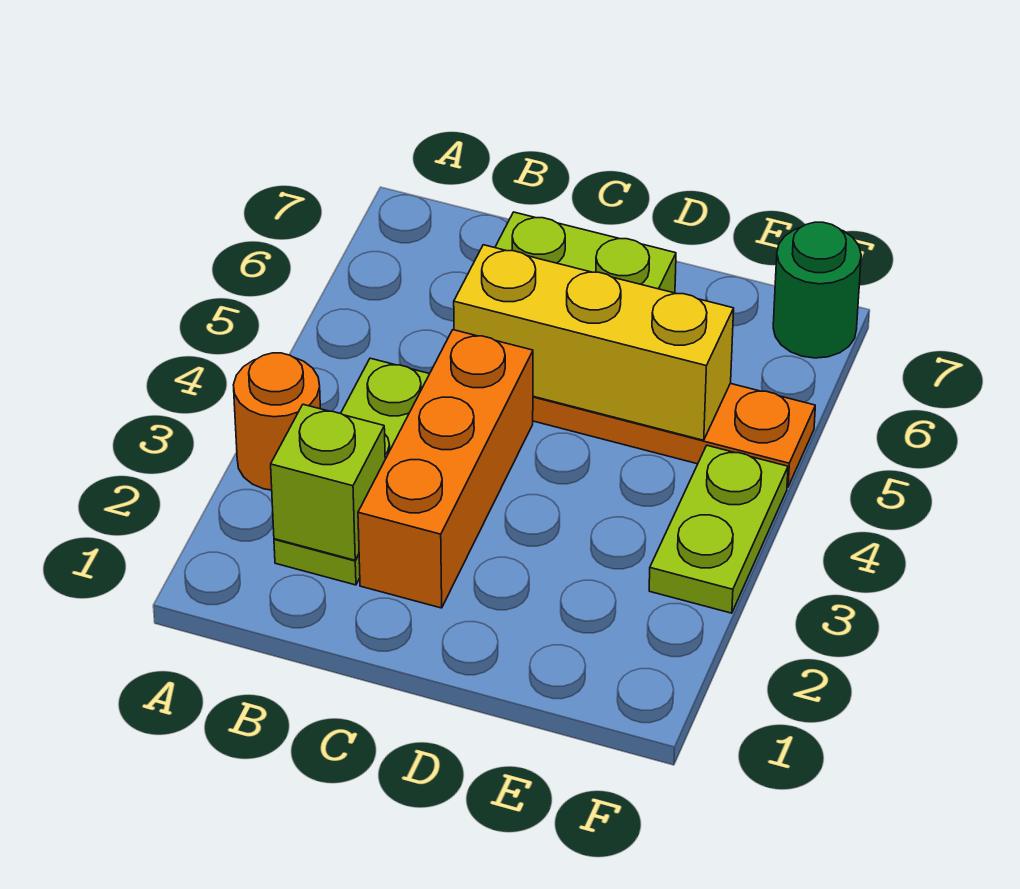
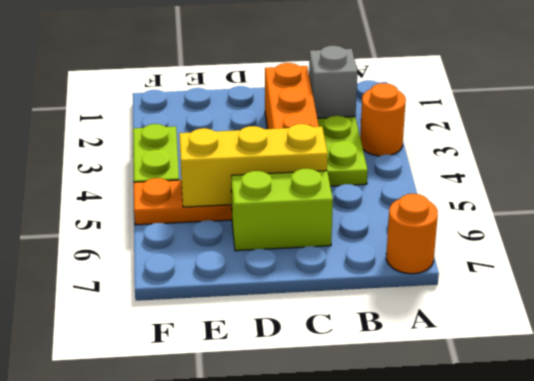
none -> orange 1x1 round brick [386,194,438,274]
lime 1x1 brick [271,404,385,560] -> grey 1x1 brick [309,46,357,118]
green 1x1 round brick [773,222,861,358] -> none

